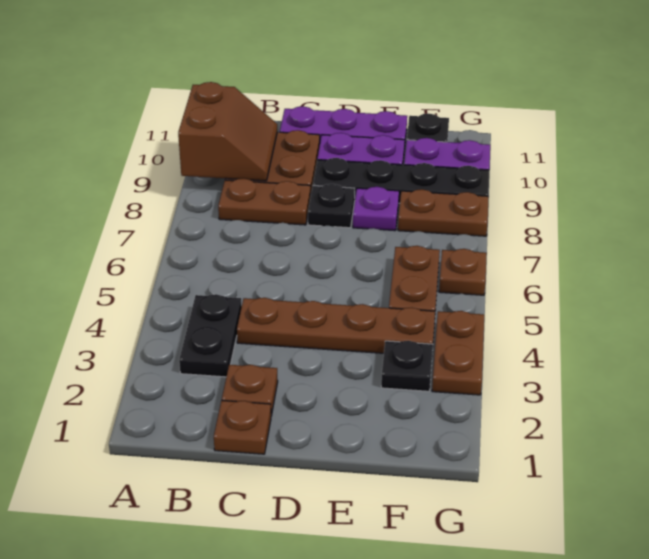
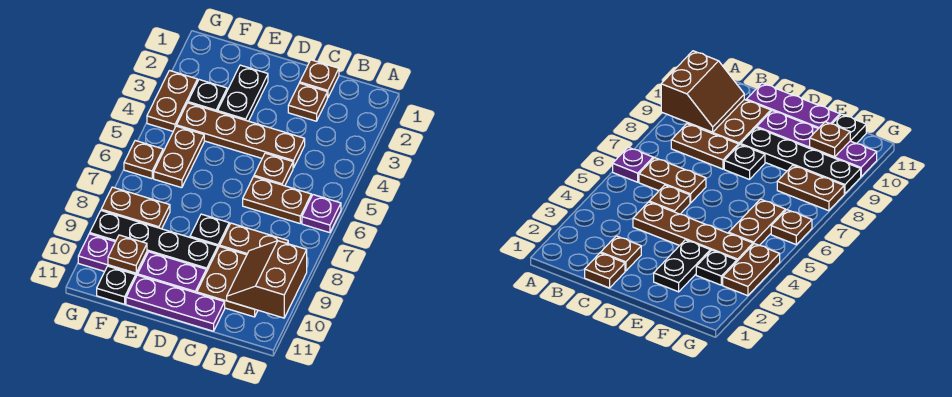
black 1x2 plate [179,294,242,377] -> black 1x2 plate moved to [218,65,268,121]
none -> brown 1x2 plate [243,177,311,223]
none -> brown 1x1 plate [254,153,293,186]
purple 1x1 plate [353,187,399,231] -> purple 1x1 plate moved to [302,195,341,233]
none -> brown 1x1 plate [108,235,147,273]

